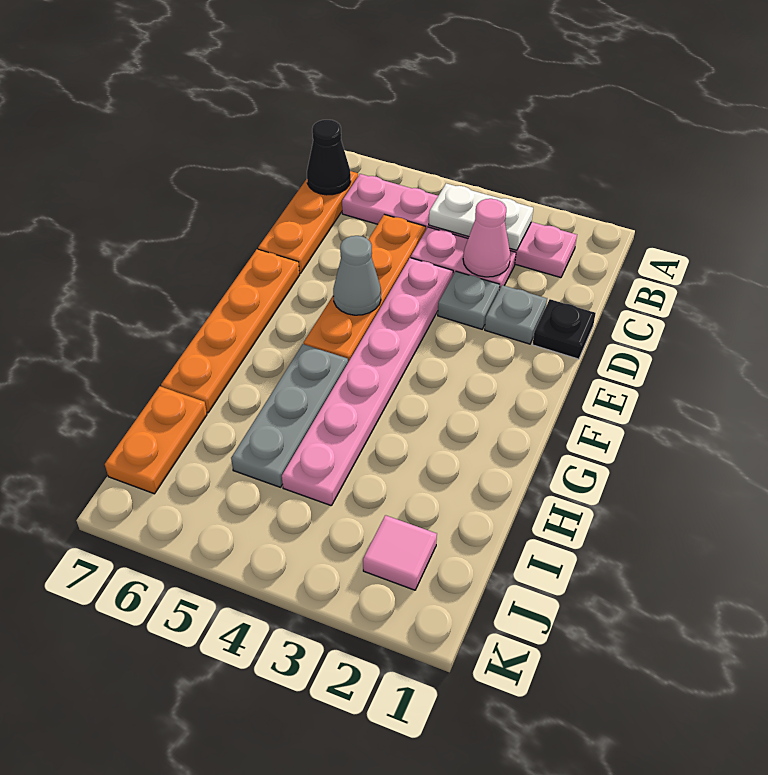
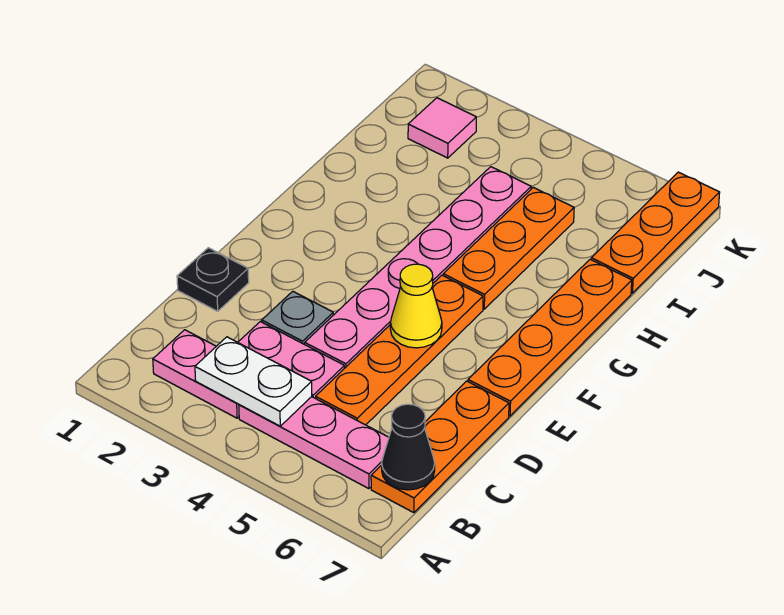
pink 1x1 cone [463,199,511,277] -> none
grey 1x1 plate [485,285,547,344] -> none
grey 1x1 cone [333,236,381,315] -> yellow 1x1 cone [390,264,442,348]
grey 1x3 plate [231,344,348,487] -> orange 1x3 plate [443,187,574,309]
orange 1x2 plate [105,386,207,494] -> orange 1x3 plate [591,172,720,293]

